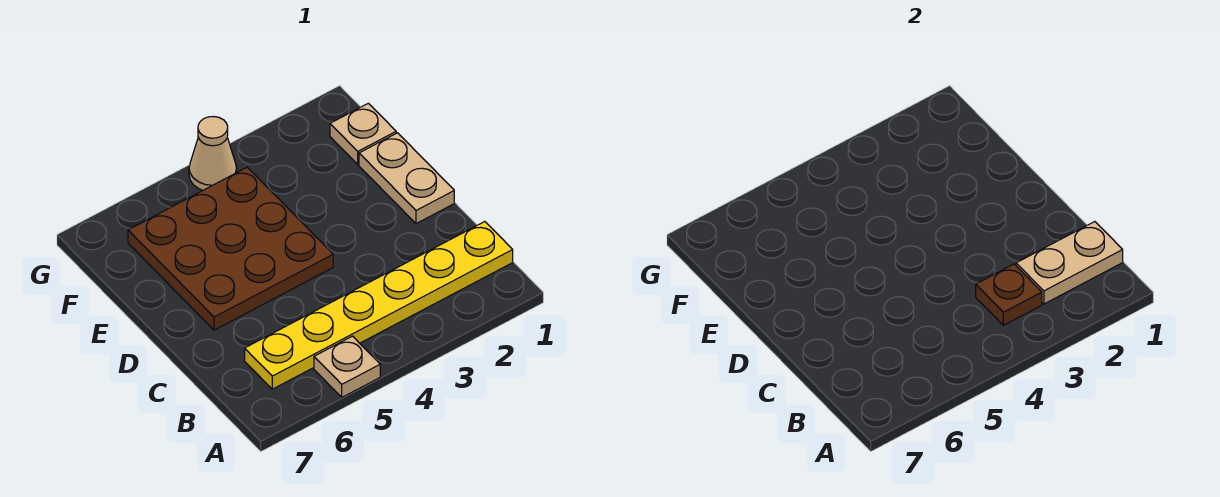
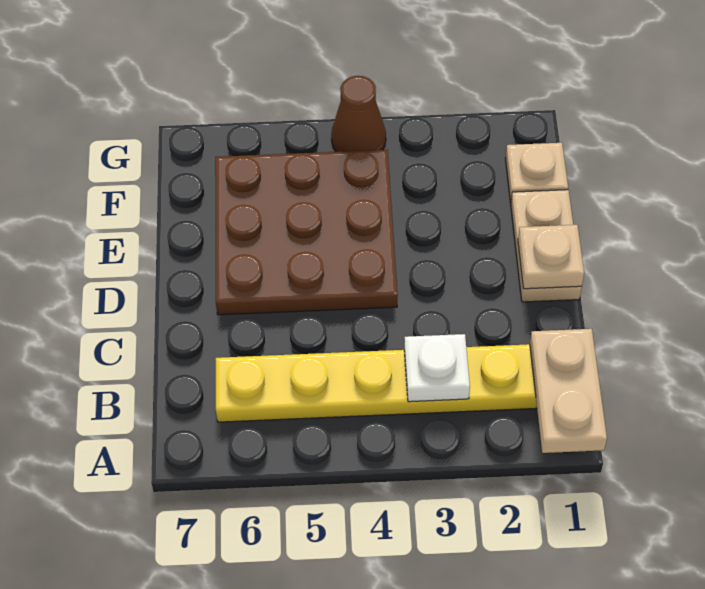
tan 1x1 plate [314,336,380,397] -> tan 1x1 plate moved to [518,225,584,289]
tan 1x2 plate [1016,222,1123,304] -> tan 1x2 plate turned to [530,329,607,453]
brown 1x1 plate [976,264,1042,325] -> white 1x1 plate [404,334,470,402]
tan 1x1 cone [189,117,237,190] -> brown 1x1 cone [331,76,386,152]

